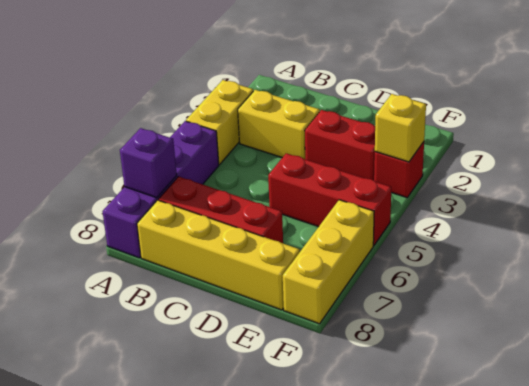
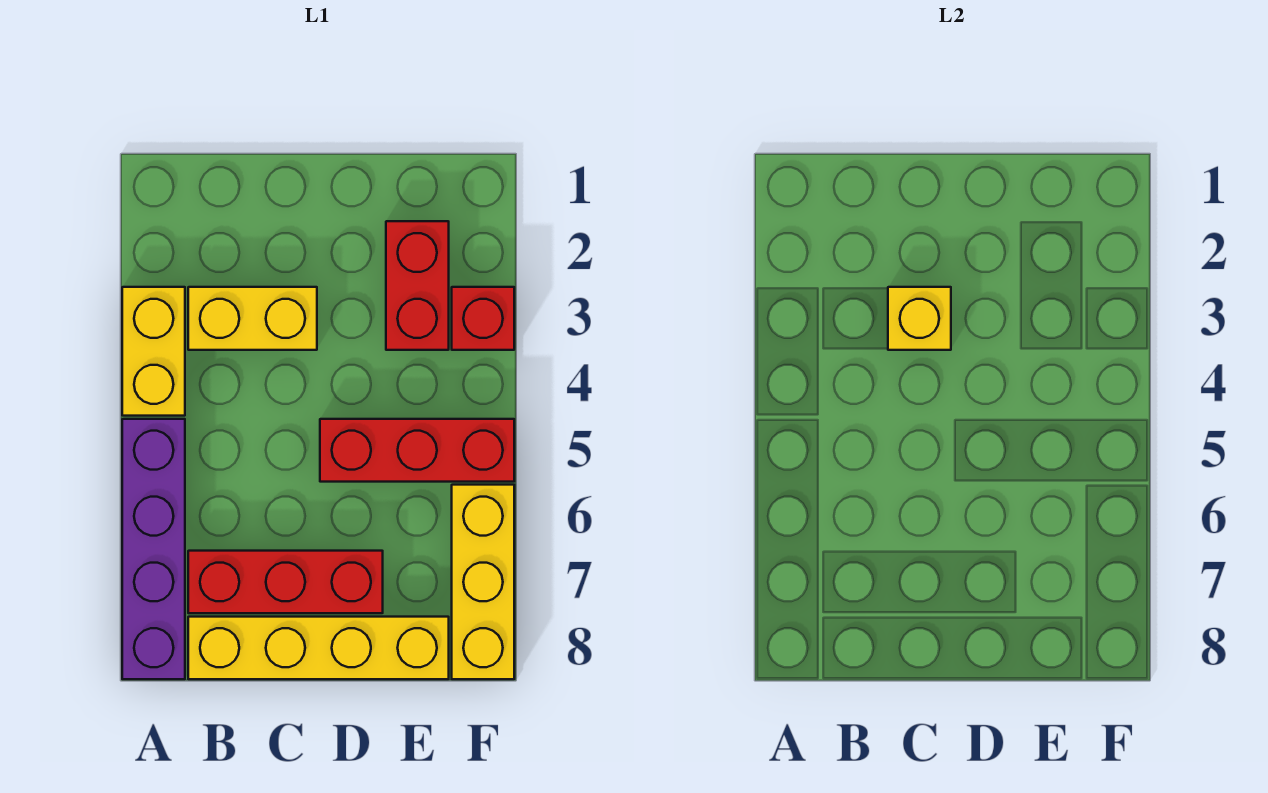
purple 1x1 brick [120,128,177,198] -> none
red 1x2 brick [305,110,375,180] -> red 1x2 brick turned to [386,221,449,350]
yellow 1x1 brick [375,94,426,162] -> yellow 1x1 brick moved to [888,287,951,350]

